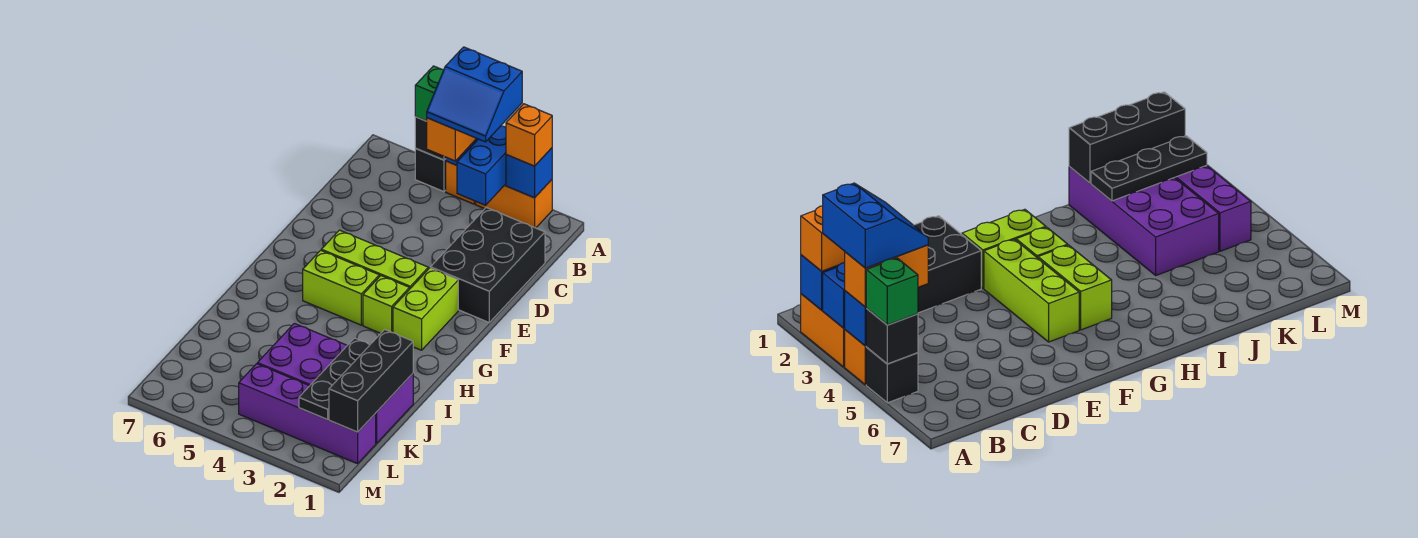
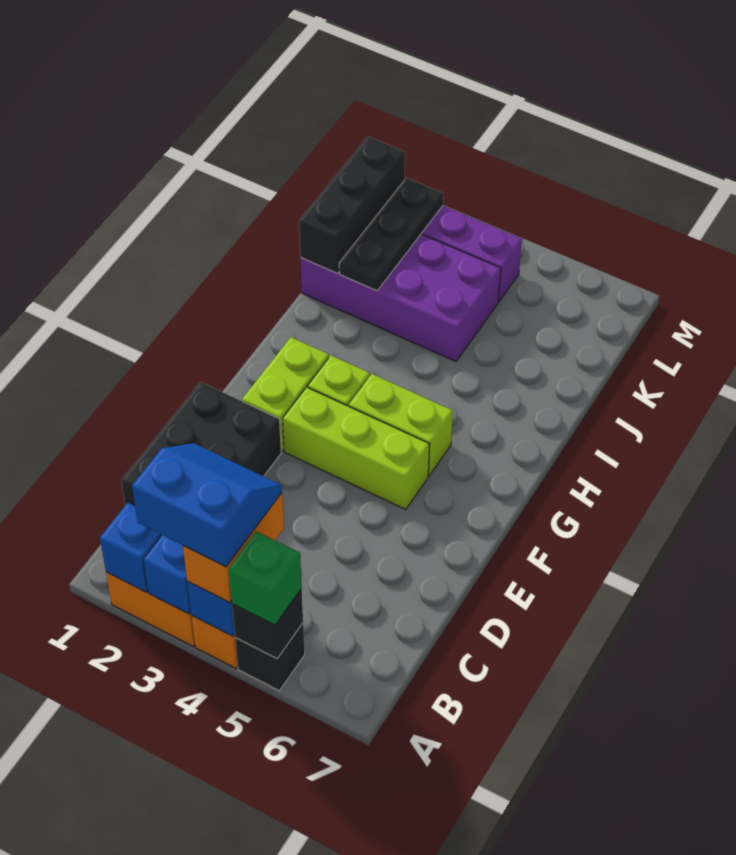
orange 1x1 brick [506,104,552,166] -> none

